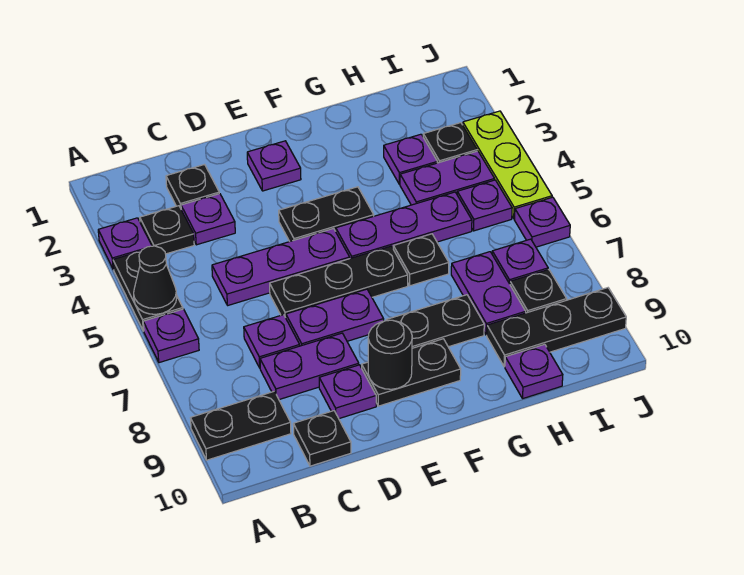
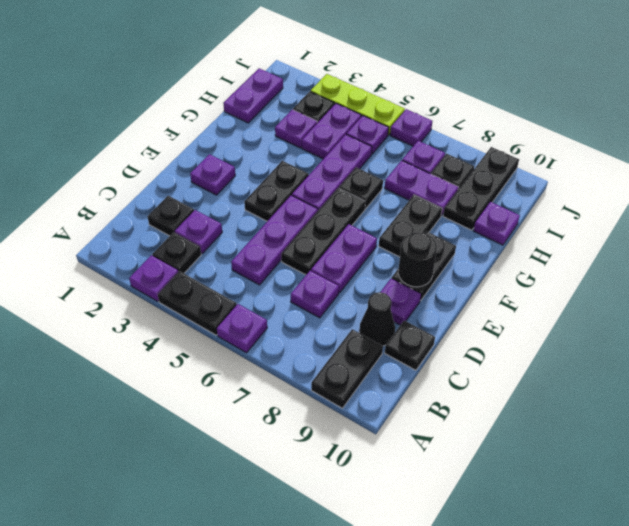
black 1x1 cone [134,246,177,314] -> black 1x1 cone moved to [359,292,395,346]
purple 1x2 plate [260,333,359,400] -> purple 1x2 plate moved to [223,68,283,123]

